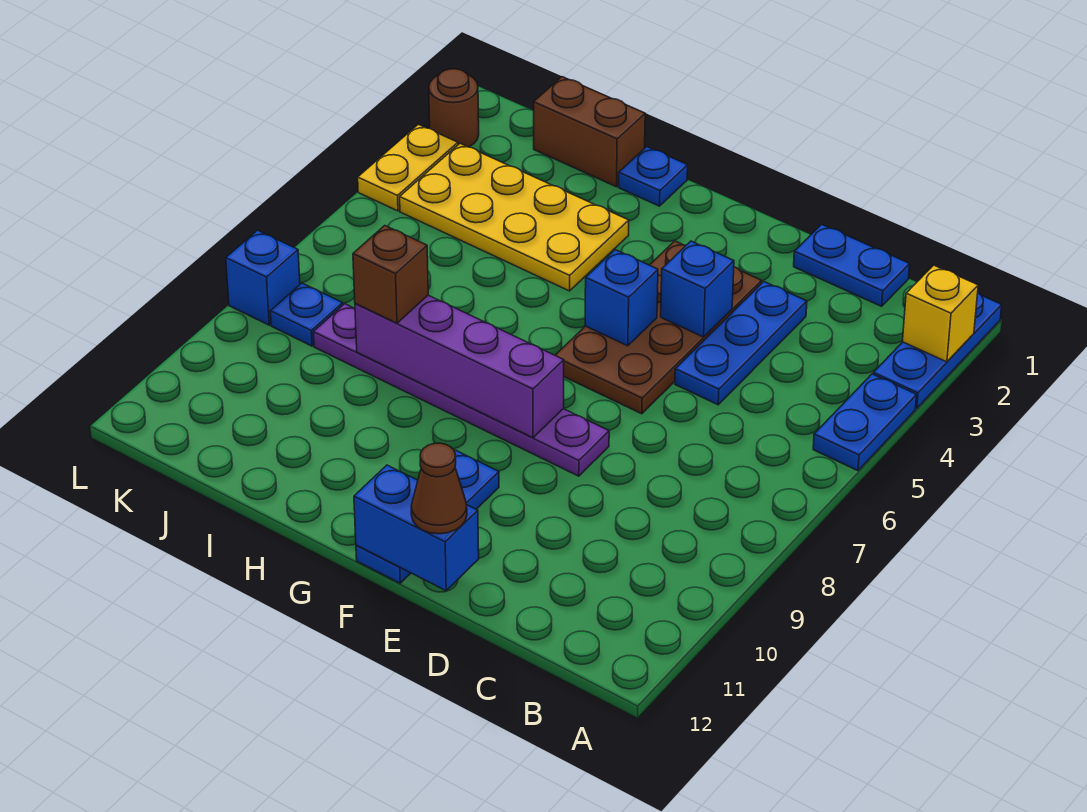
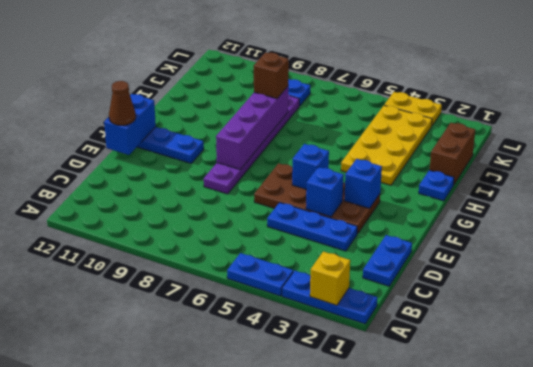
brown 1x1 round brick [429,69,479,147] -> none
blue 1x1 brick [226,230,300,325] -> blue 1x1 brick moved to [344,159,382,208]

